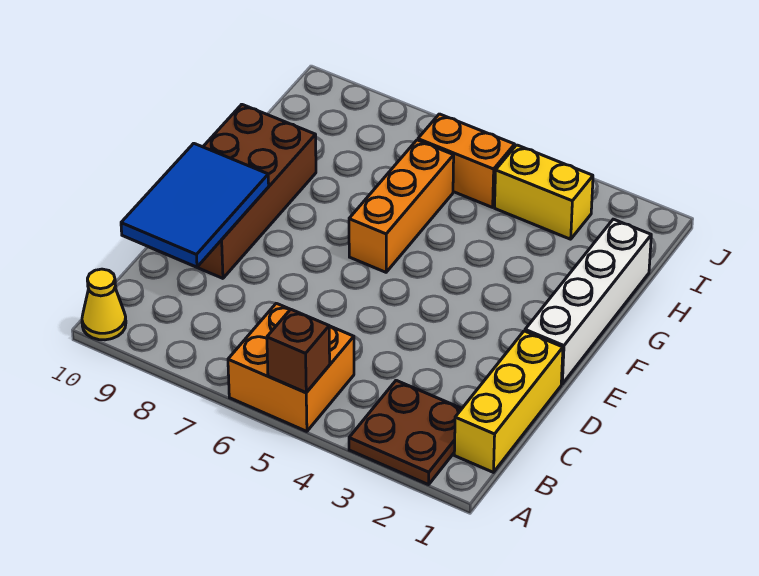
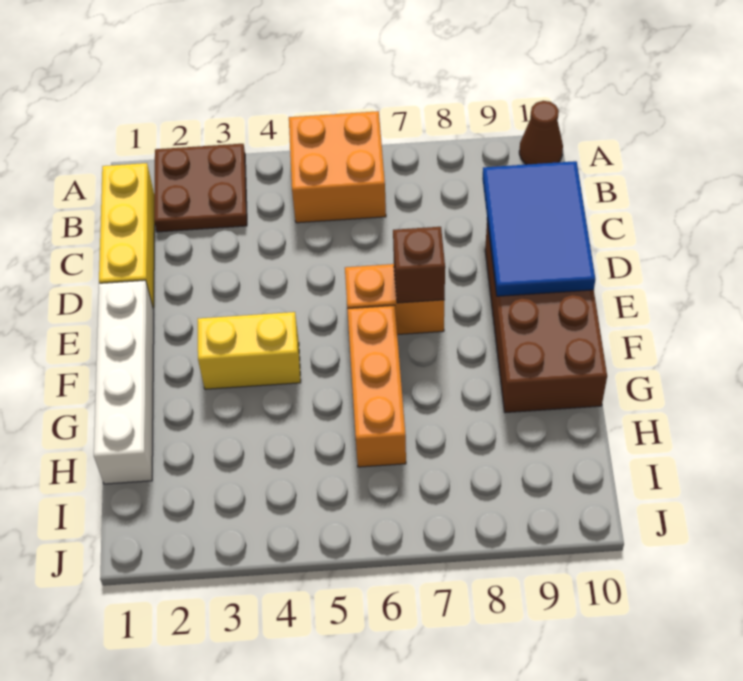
brown 1x1 brick [267,309,330,393] -> brown 1x1 brick moved to [393,227,445,303]
yellow 1x1 cone [82,269,126,340] -> brown 1x1 cone [519,101,563,165]
yellow 1x2 brick [495,145,593,239] -> yellow 1x2 brick moved to [198,312,301,389]
orange 1x2 brick [418,114,515,207] -> orange 1x2 brick moved to [345,264,445,335]

